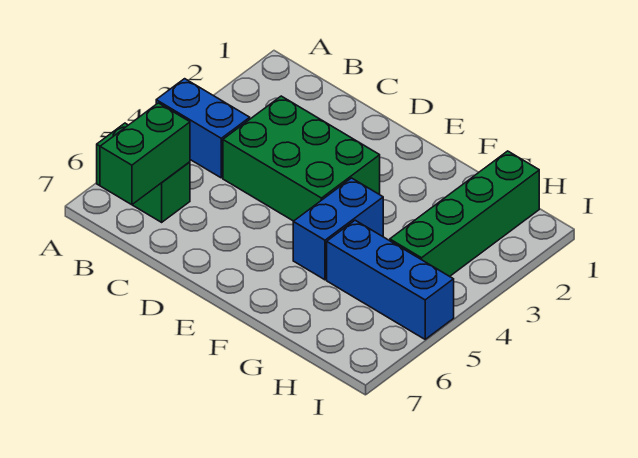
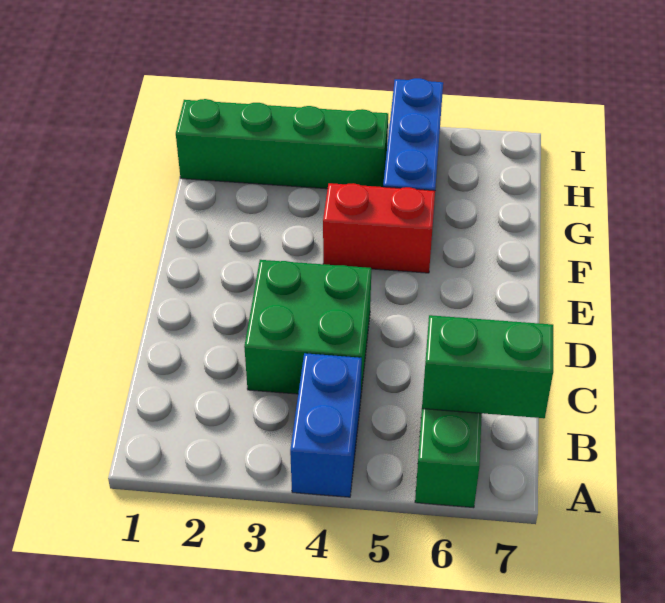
green 2x3 brick [223,96,380,221] -> green 2x2 brick [244,260,371,394]
blue 1x2 brick [293,178,383,280] -> red 1x2 brick [323,183,435,273]

